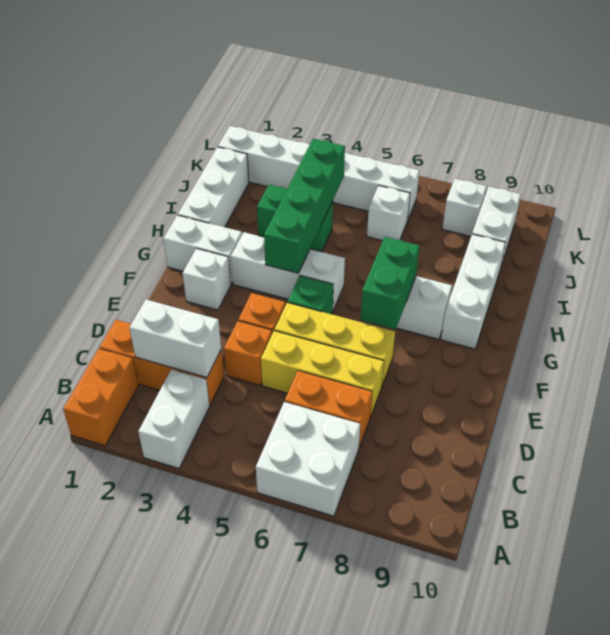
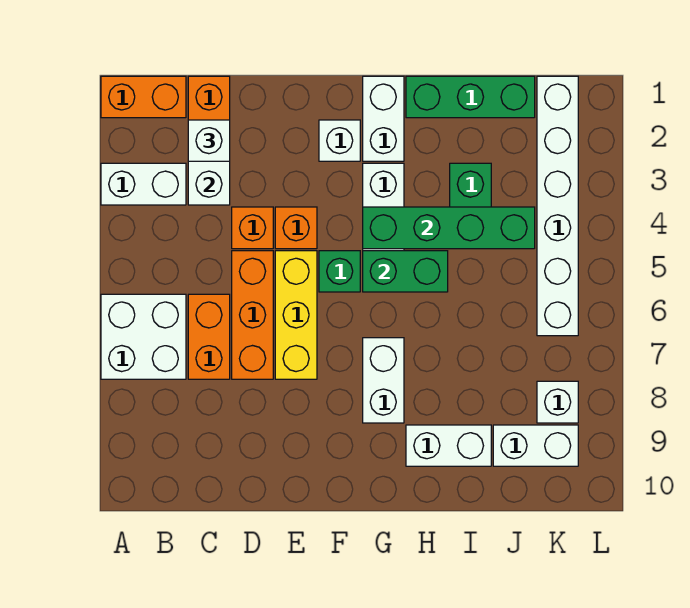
yellow 1x3 brick [261,331,384,415] -> orange 1x3 brick [232,251,273,379]
green 1x2 brick [360,237,420,330] -> green 1x2 brick moved to [363,251,448,292]
white 1x3 brick [441,234,506,349] -> white 1x2 brick [406,425,491,466]
white 1x3 brick [178,147,249,227] -> green 1x3 brick [406,76,535,118]
white 1x1 brick [367,186,410,241] -> white 1x1 brick moved to [188,120,230,161]

